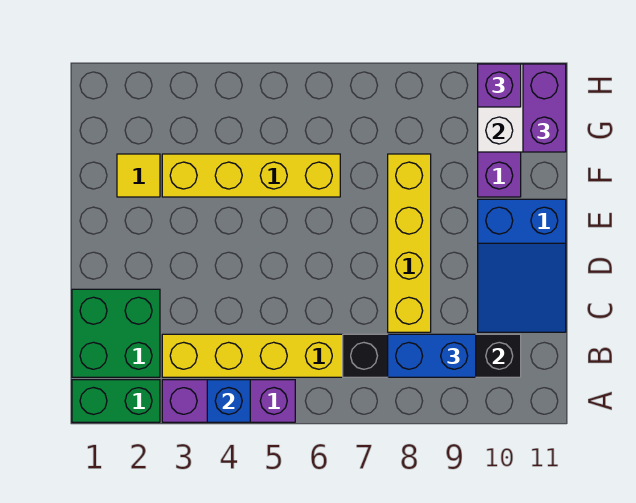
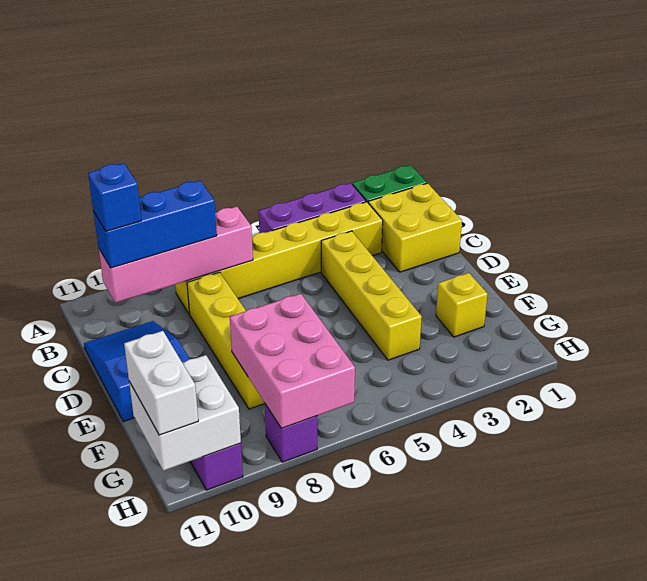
blue 1x1 brick [207,380,250,422] -> blue 1x1 brick moved to [88,163,141,231]
green 2x2 brick [72,289,160,377] -> yellow 2x2 brick [368,183,462,272]
black 1x4 brick [343,334,521,377] -> pink 1x4 brick [99,207,253,303]
blue 1x2 brick [388,334,476,377] -> blue 1x3 brick [94,181,217,268]
yellow 1x1 tile [117,154,160,197] -> yellow 1x1 brick [436,273,487,337]
yellow 1x4 brick [162,154,340,197] -> yellow 1x4 brick turned to [321,231,422,360]
none -> pink 2x3 brick [230,294,355,428]
purple 1x2 brick [523,64,566,152] -> white 1x2 brick [124,331,198,435]
purple 1x1 brick [478,64,521,107] -> purple 1x1 brick moved to [265,404,317,462]

